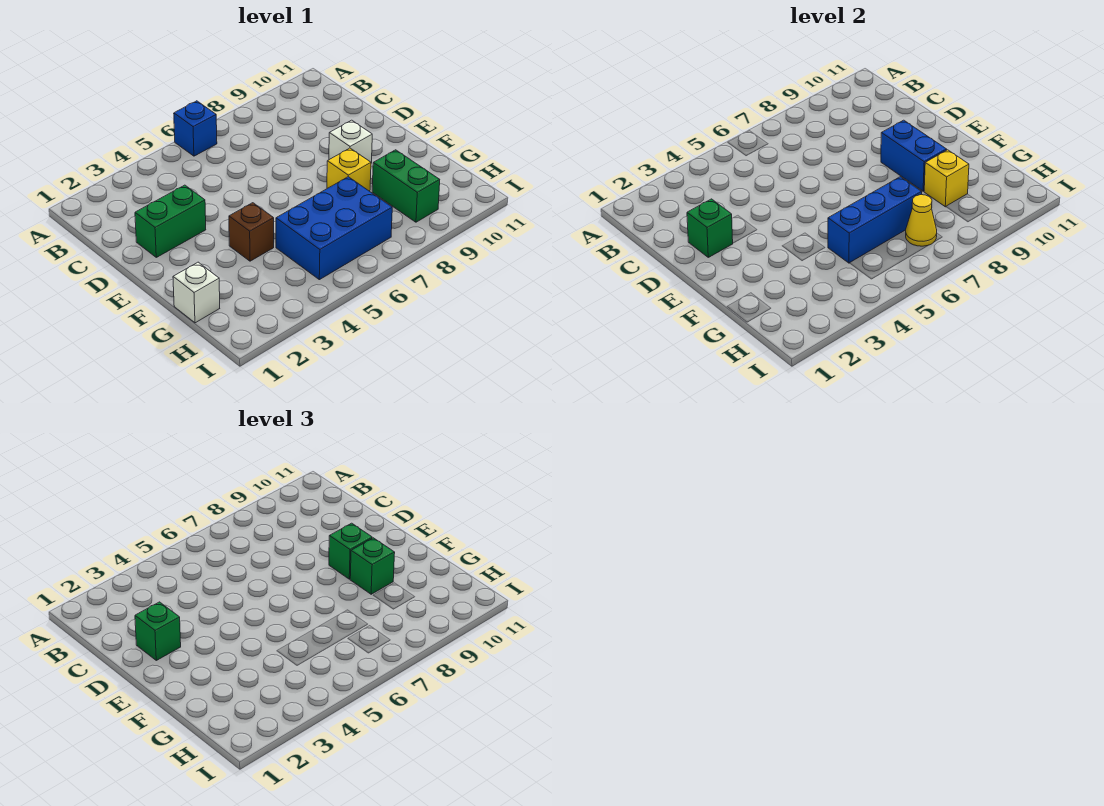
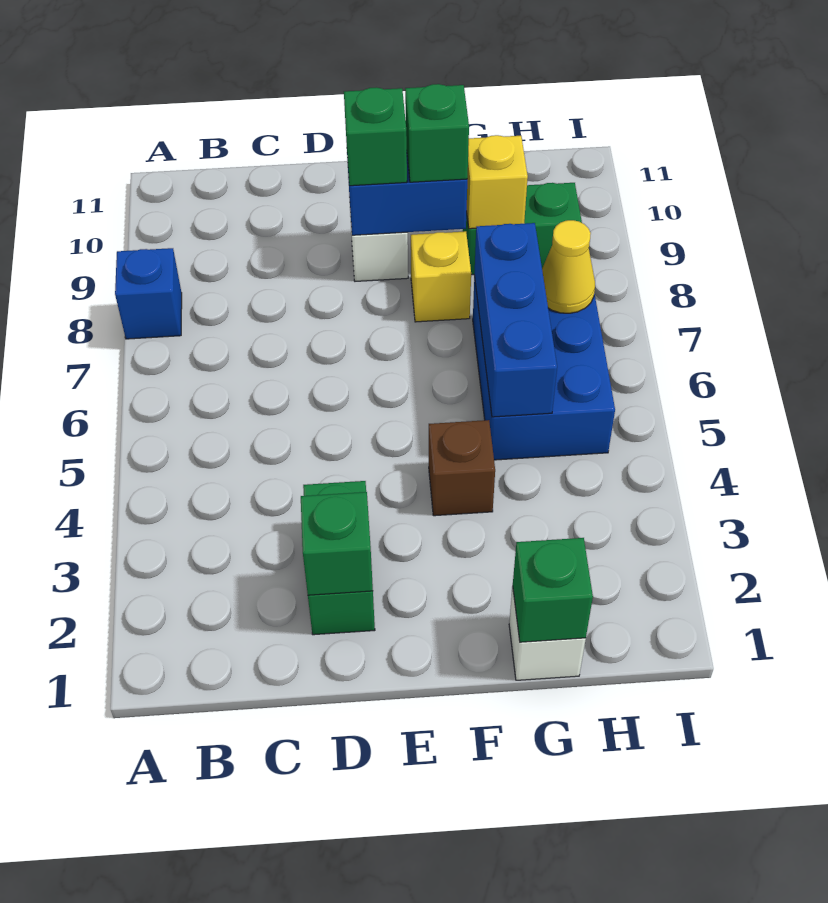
blue 1x1 brick [174,101,217,156] -> blue 1x1 brick moved to [115,248,182,339]
green 1x1 brick [135,602,181,660] -> green 1x1 brick moved to [513,538,593,642]

